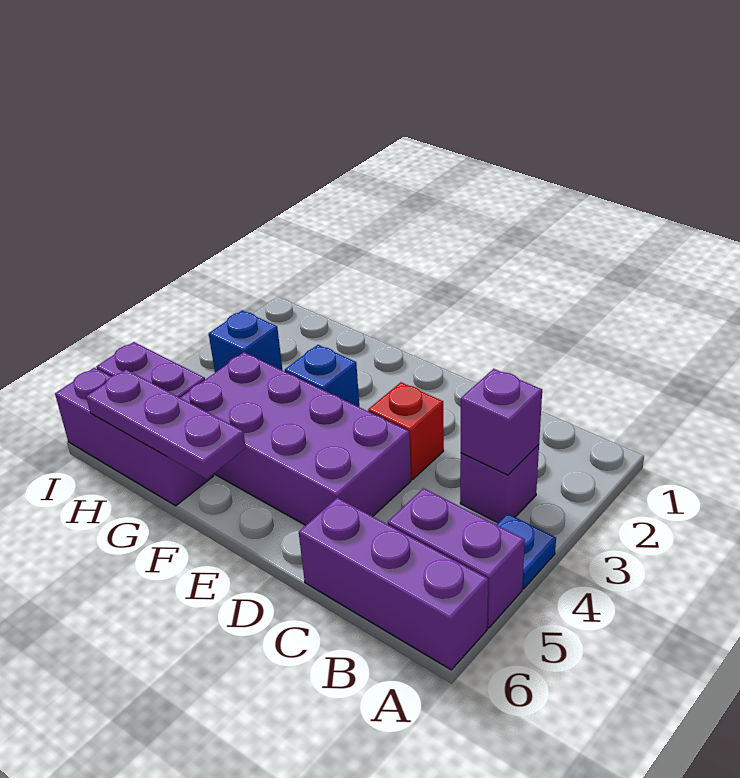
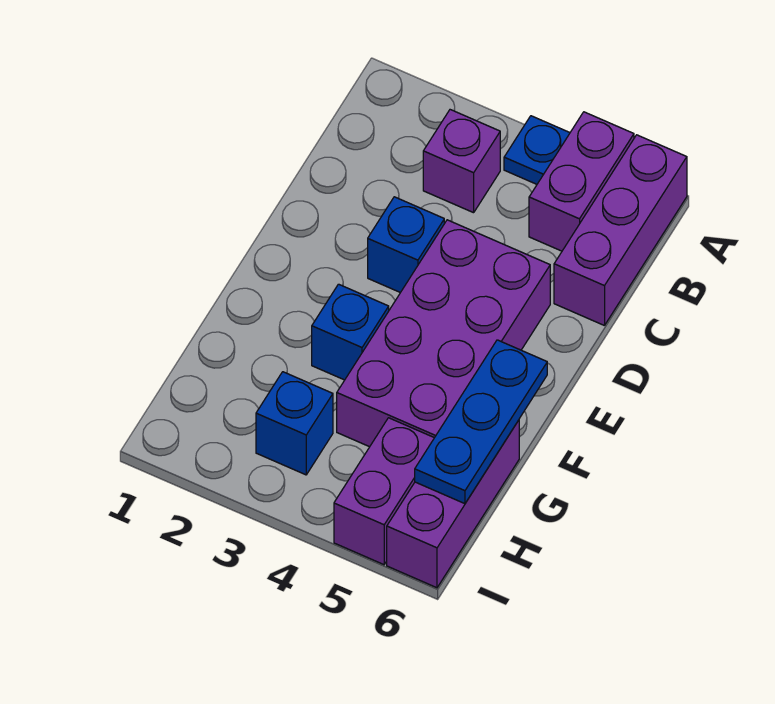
purple 1x1 brick [461,369,542,475] -> none
red 1x1 brick [368,382,444,480] -> blue 1x1 brick [368,197,444,293]
purple 1x3 plate [86,370,246,479] -> blue 1x3 plate [415,340,547,504]

